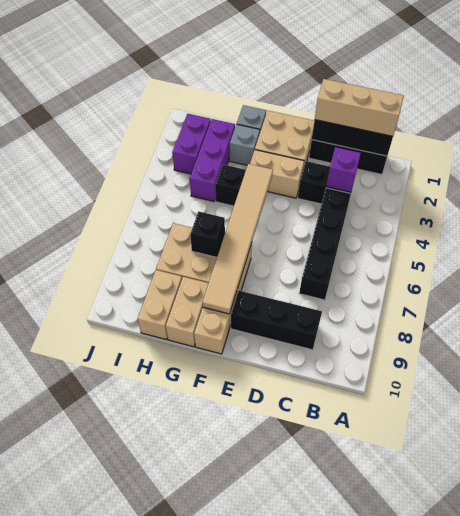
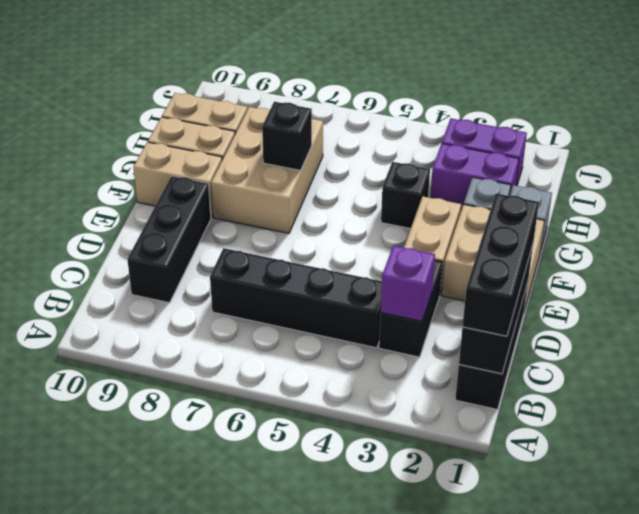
tan 1x3 brick [315,79,403,136] -> black 1x3 brick [463,194,539,336]
tan 1x6 tile [202,164,273,314] -> none
purple 1x3 brick [190,119,235,201] -> purple 1x2 brick [430,143,519,210]

